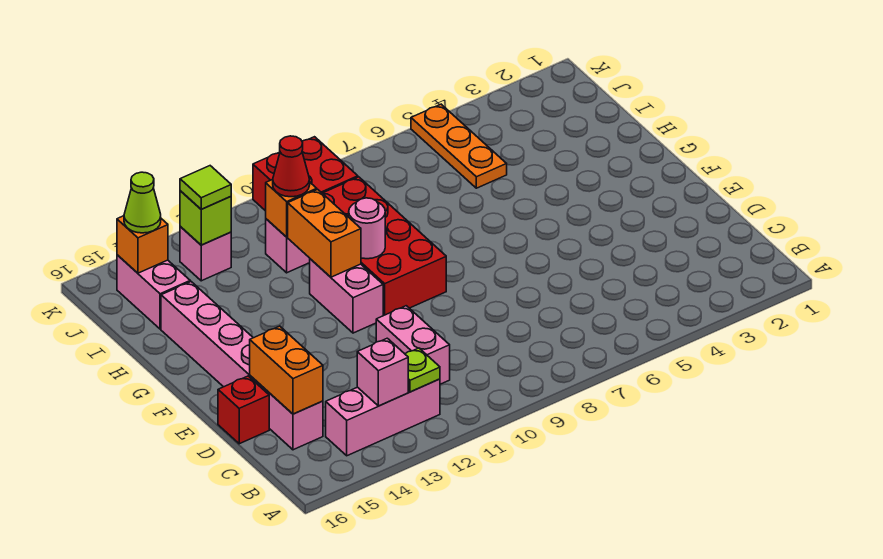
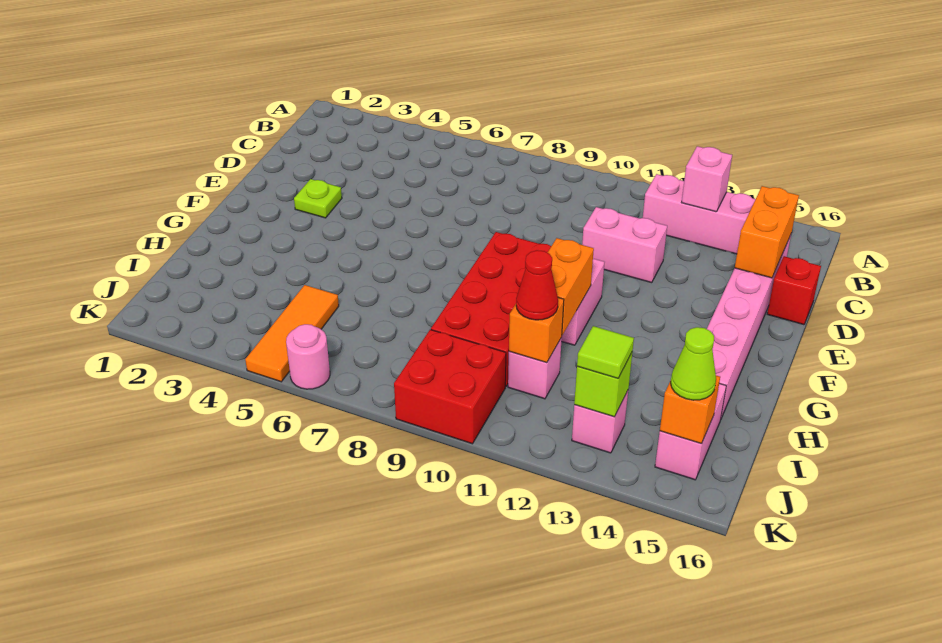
lime 1x1 plate [405,348,440,392] -> lime 1x1 plate moved to [294,179,342,218]
pink 1x2 brick [376,306,450,384] -> pink 1x2 brick turned to [582,207,667,283]
pink 1x1 round brick [349,198,385,259] -> pink 1x1 round brick moved to [286,324,330,389]
orange 1x3 plate [411,104,507,188] -> orange 1x3 tile [245,285,339,382]

